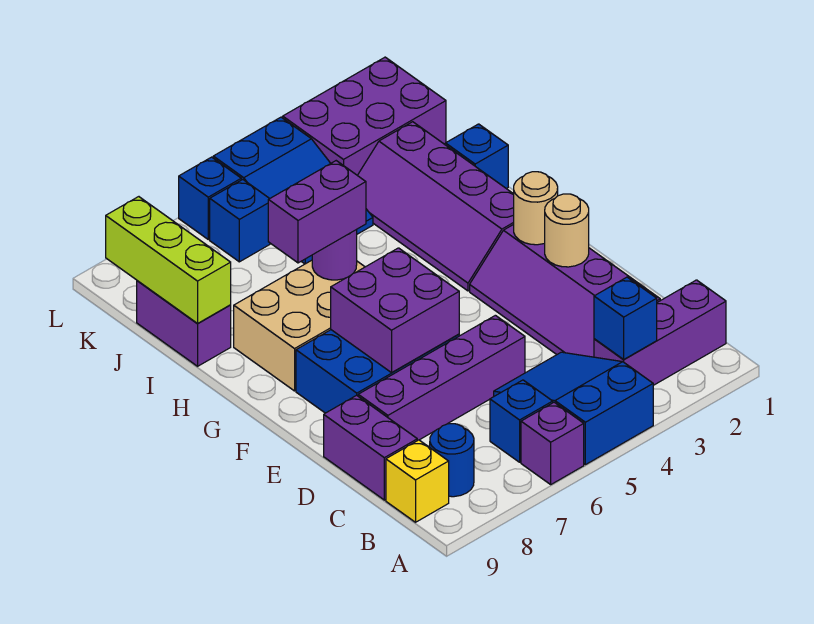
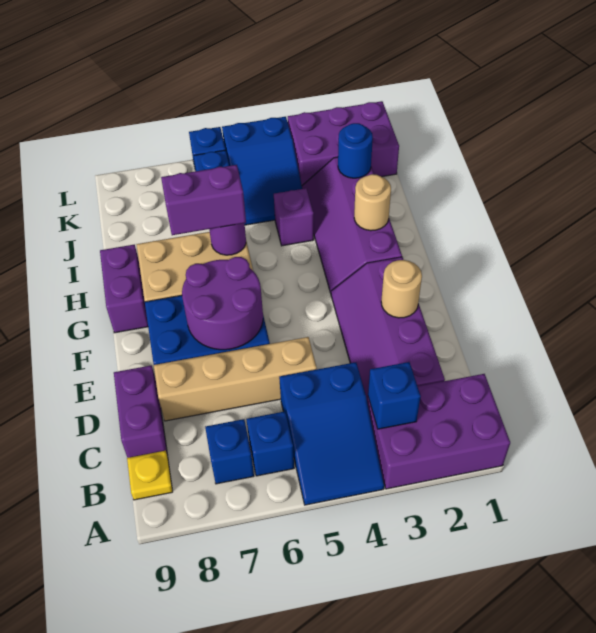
blue 2x3 slope [494,352,653,465] -> blue 2x3 slope turned to [279,362,384,505]
purple 1x1 brick [521,402,584,484] -> purple 1x1 brick moved to [274,188,314,246]
purple 1x3 brick [594,280,726,385] -> purple 2x3 brick [367,374,510,489]
blue 1x1 round brick [430,424,474,497] -> blue 1x1 round brick moved to [338,123,373,178]
yellow 1x1 brick [386,440,449,522] -> yellow 1x1 plate [127,451,173,500]
purple 1x4 brick [358,315,525,441] -> tan 1x4 brick [154,337,317,421]
purple 2x2 brick [331,248,459,373] -> purple 2x2 round brick [182,257,263,350]
tan 1x1 round brick [514,172,558,245] -> tan 1x1 round brick moved to [354,174,391,231]
blue 1x1 brick [446,124,508,189] -> blue 1x1 brick moved to [205,419,254,484]
purple 1x2 brick [137,281,231,366] -> purple 1x2 brick moved to [100,245,148,333]
lime 1x3 brick [106,197,231,324] -> none

